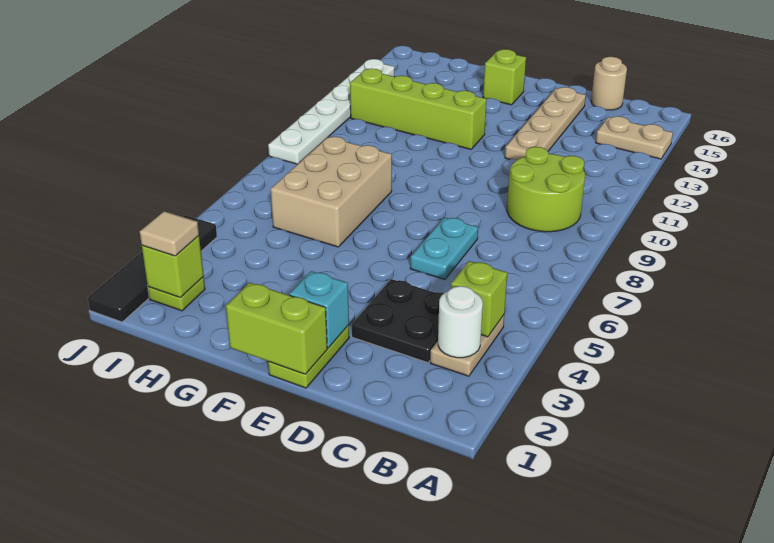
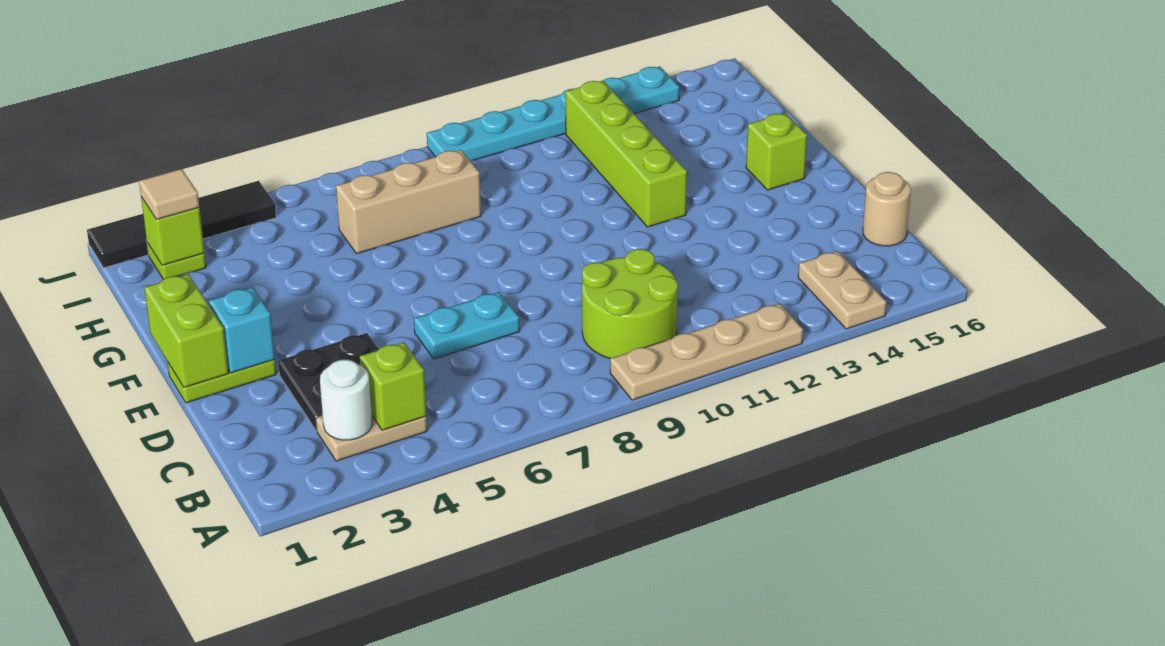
tan 1x4 plate [505,87,586,160] -> tan 1x4 plate moved to [610,303,803,400]
tan 2x3 brick [271,137,392,247] -> tan 1x3 brick [336,150,481,254]
white 1x6 plate [268,59,394,164] -> cyan 1x6 plate [427,66,679,161]

